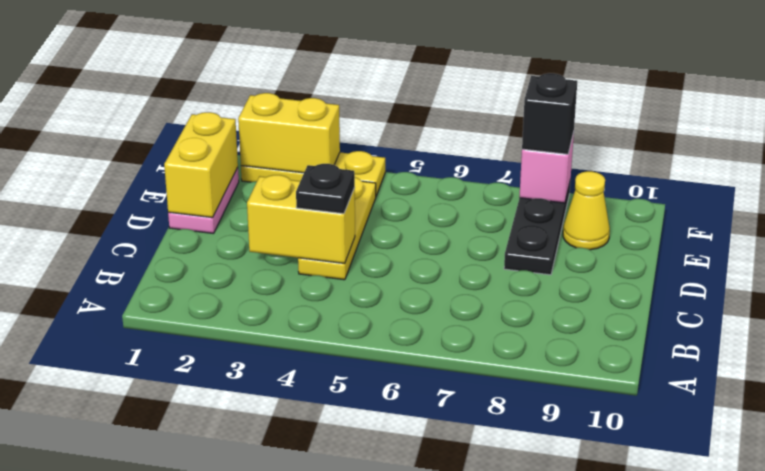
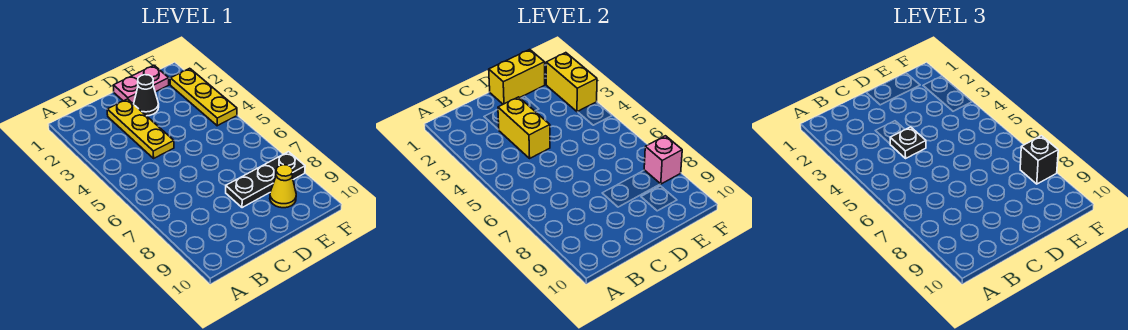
yellow 1x3 plate [298,177,376,280] -> yellow 1x3 plate turned to [107,99,174,158]
none -> black 1x1 cone [134,75,159,116]

